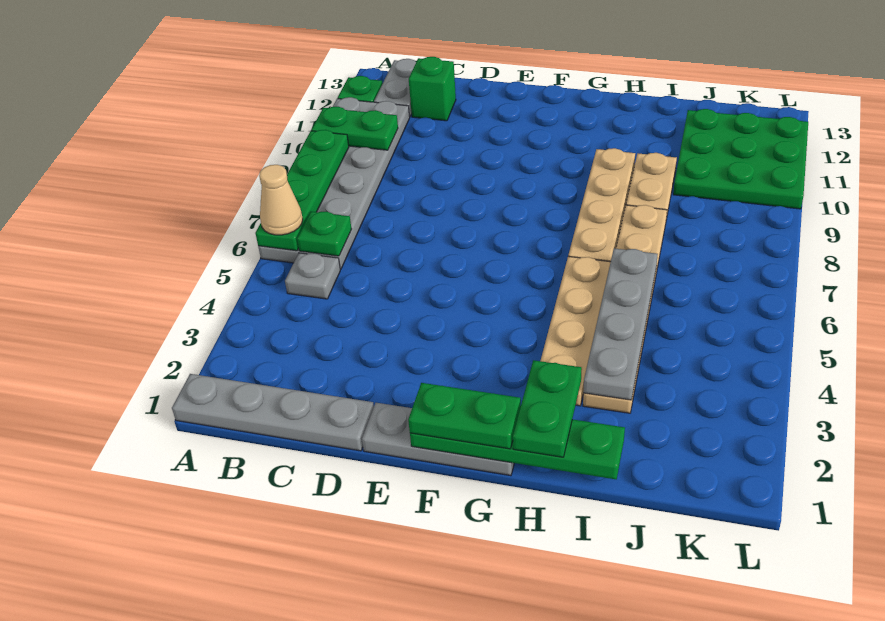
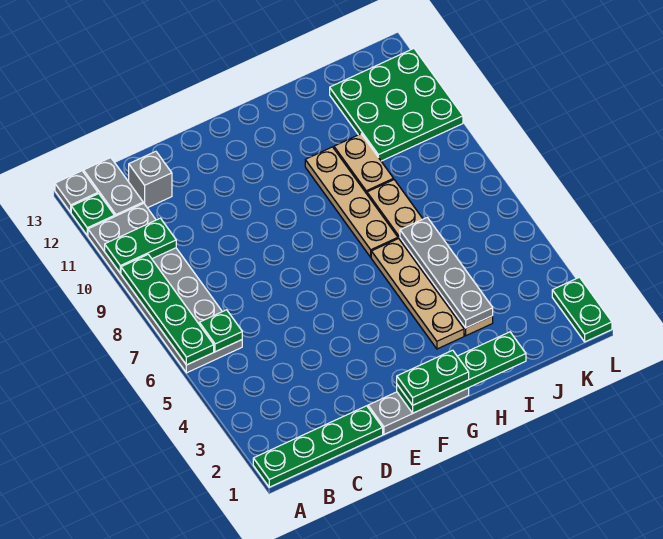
grey 1x4 plate [172,374,374,451] -> green 1x4 plate [253,406,383,487]
tan 1x1 cone [259,165,303,235] -> none
grey 1x1 plate [285,253,340,299] -> grey 1x1 plate moved to [55,171,98,212]
green 1x1 brick [409,57,456,121] -> grey 1x1 brick [129,151,172,208]
green 1x2 plate [513,360,582,457] -> green 1x2 plate moved to [552,277,612,342]

